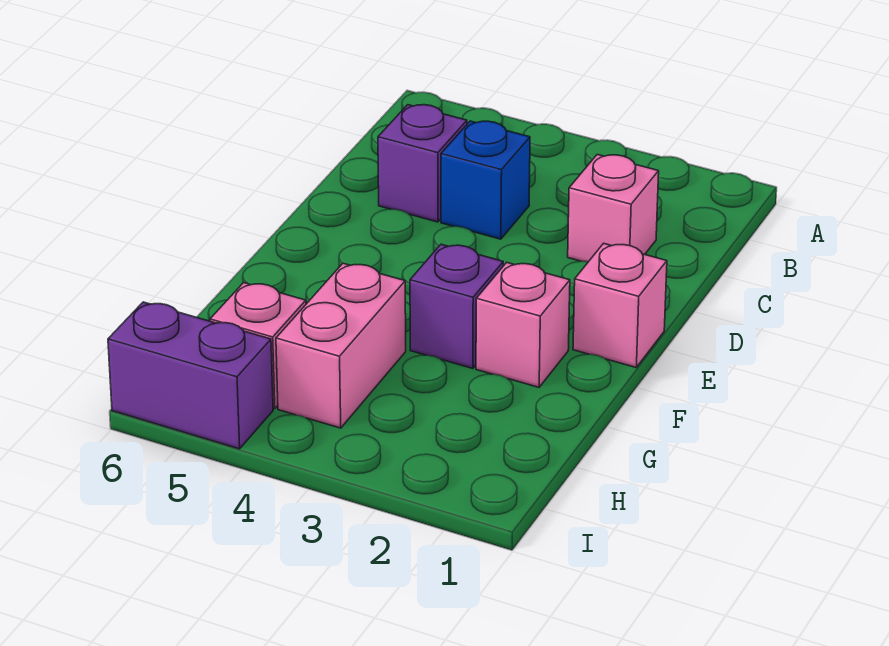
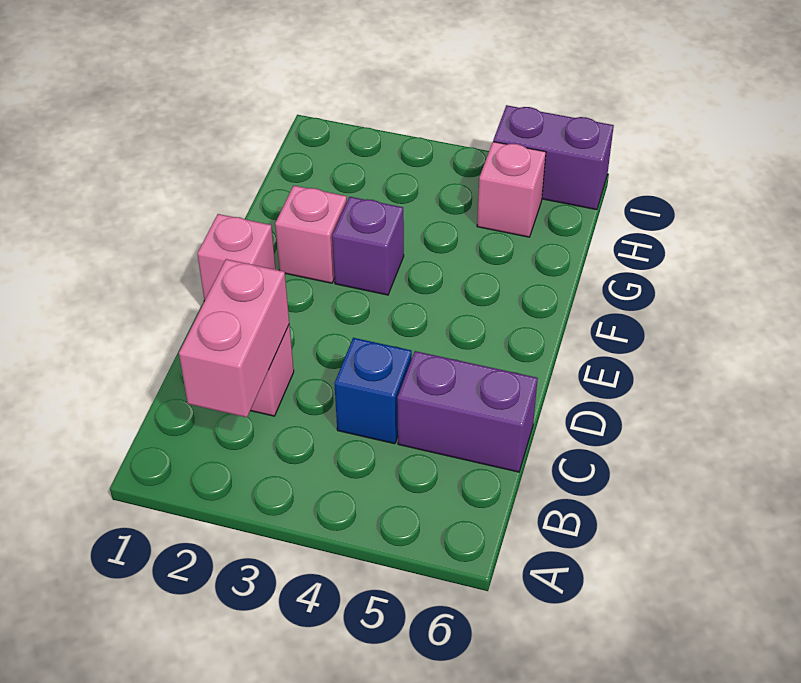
purple 1x1 brick [378,105,467,222] -> purple 1x2 brick [397,351,538,472]
pink 1x2 brick [276,263,406,428] -> pink 1x2 brick moved to [179,259,289,417]

